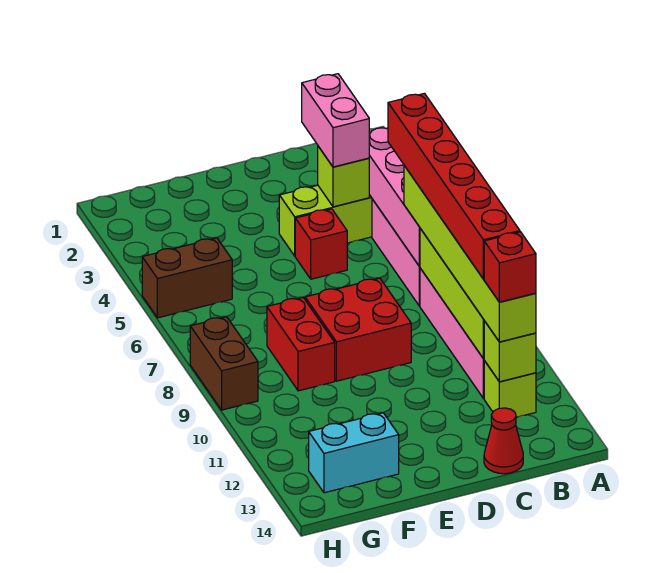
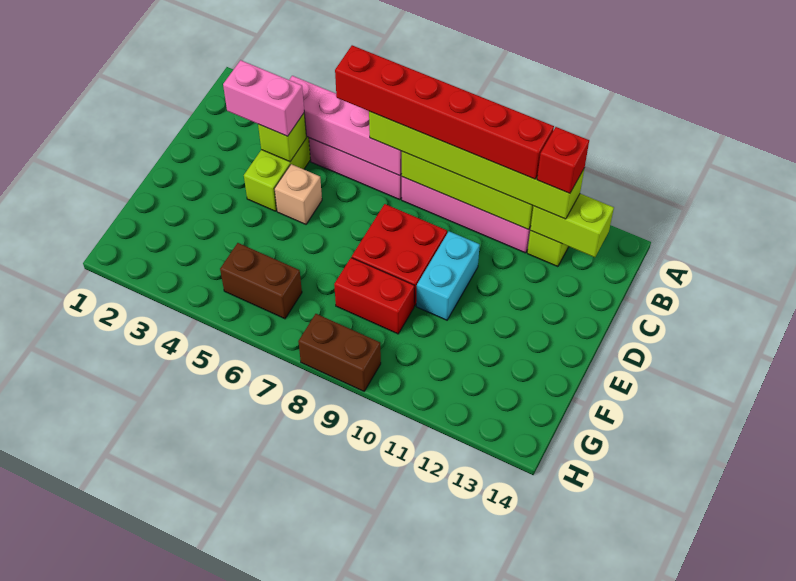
lime 1x1 brick [484,321,536,382] -> lime 1x2 brick [530,194,614,257]
red 1x1 cone [484,408,523,474] -> none
red 1x1 brick [295,209,347,279] -> tan 1x1 brick [275,164,322,224]
cyan 1x2 brick [309,413,399,493] -> cyan 1x2 brick moved to [416,231,480,320]
brown 1x2 brick [142,238,232,318] -> brown 1x2 brick turned to [220,243,302,319]

